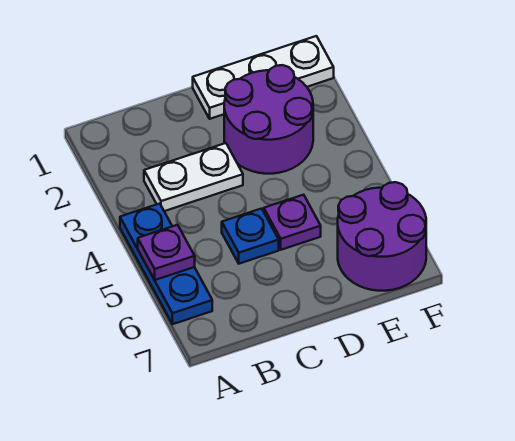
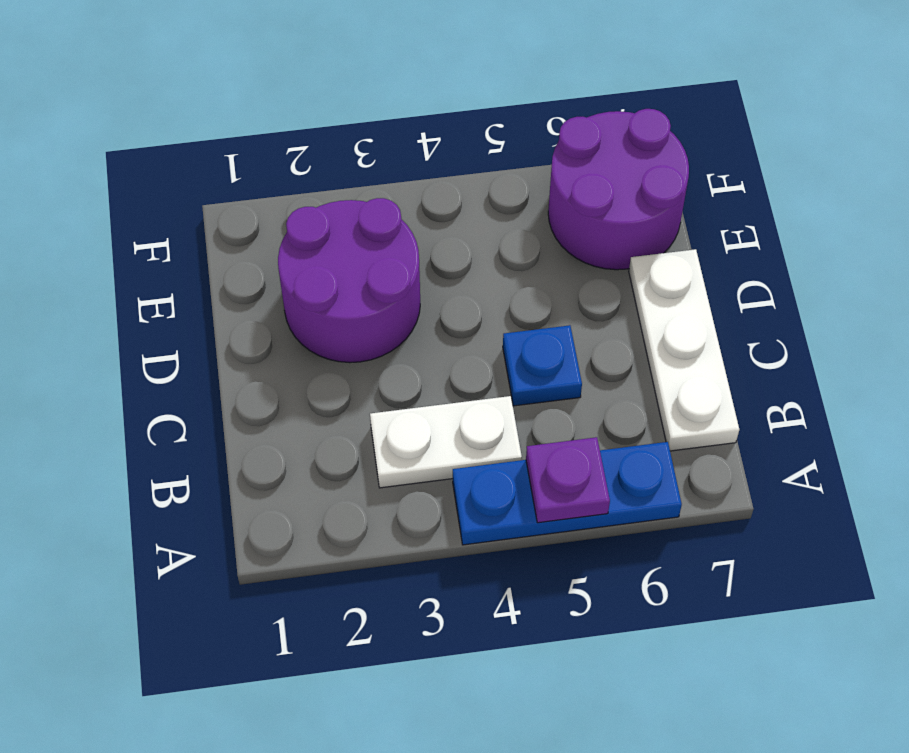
white 1x2 plate [144,143,243,211] -> white 1x2 plate turned to [370,396,522,488]
white 1x3 plate [193,36,334,119] -> white 1x3 plate moved to [629,249,739,451]
purple 1x1 plate [264,195,321,250] -> none

